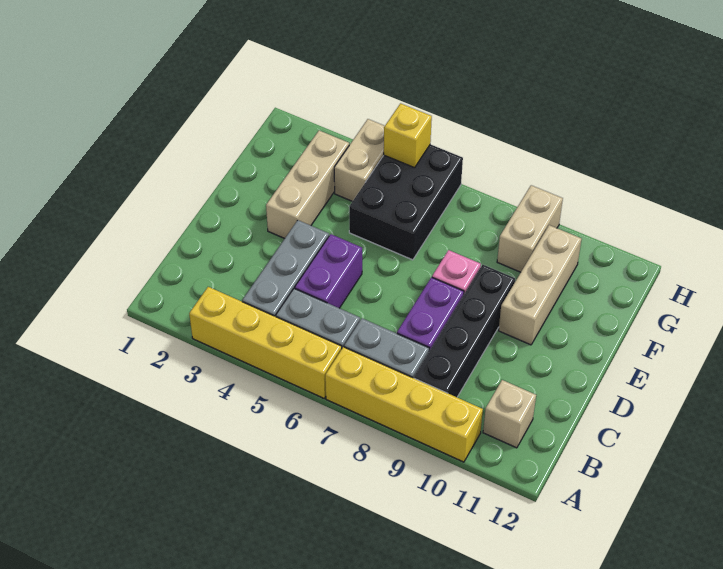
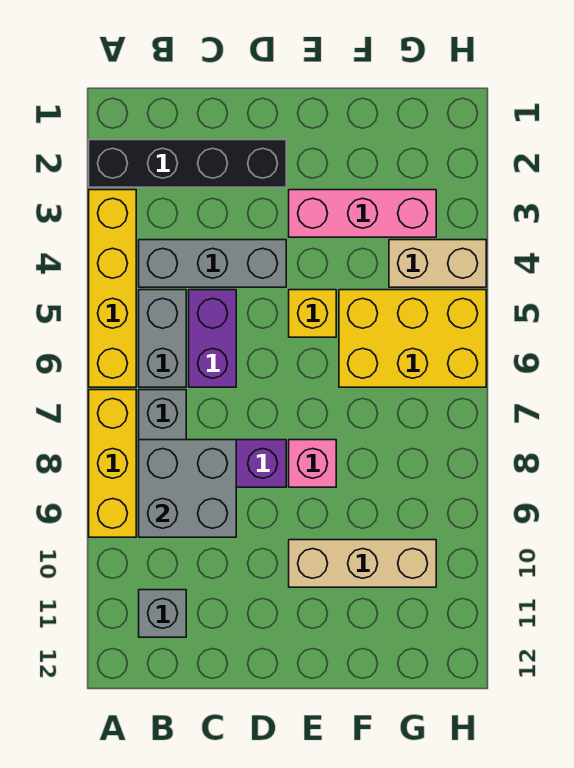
yellow 1x4 brick [325,347,483,462] -> yellow 1x3 brick [89,390,136,537]
none -> grey 2x2 brick [139,440,236,537]
black 1x4 brick [414,264,515,397] -> black 1x4 brick moved to [89,140,286,187]
tan 1x1 brick [483,380,536,448] -> grey 1x1 brick [139,590,186,637]
purple 1x2 brick [295,234,362,308] -> purple 1x2 brick turned to [189,290,236,387]
tan 1x3 brick [266,130,349,239] -> pink 1x3 brick [289,190,436,237]
black 2x3 brick [349,144,463,260] -> yellow 2x3 brick [339,290,486,387]
tan 1x2 brick [497,185,563,272] -> none
yellow 1x1 brick [384,103,432,168] -> yellow 1x1 brick moved to [289,290,336,337]

